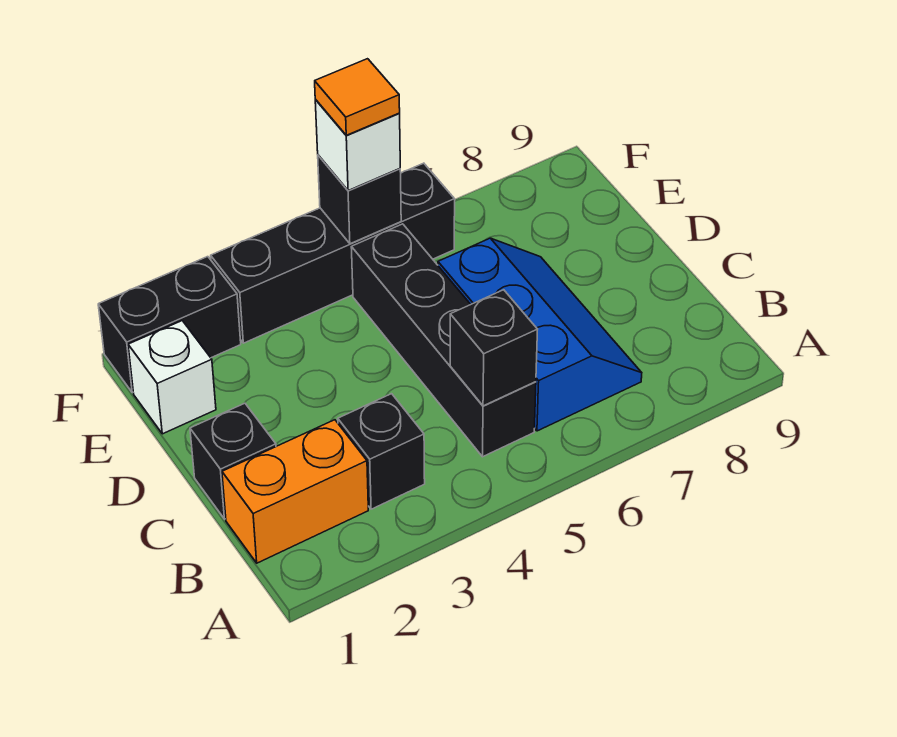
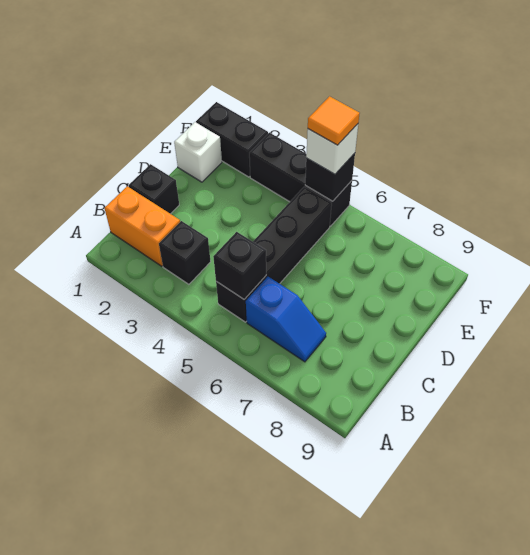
blue 2x3 slope [438,238,642,431] -> blue 1x2 slope [246,277,326,362]
black 1x4 brick [211,163,455,343] -> black 1x3 brick [249,133,352,226]

